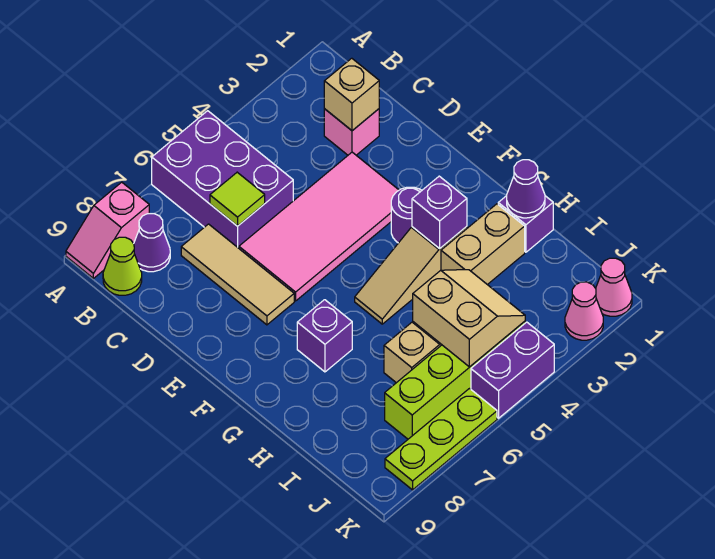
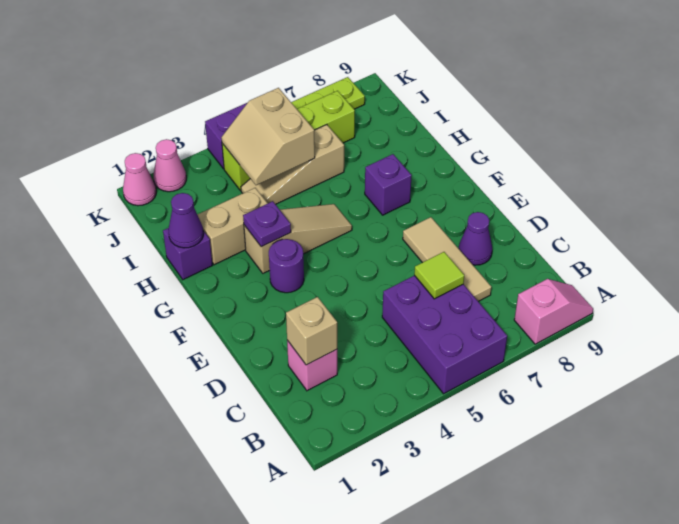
purple 1x1 cone [134,213,170,272] -> purple 1x1 cone moved to [459,212,492,265]
lime 1x1 cone [103,237,142,295] -> none
pink 2x4 tile [239,152,399,301] -> none
purple 1x1 brick [412,176,467,248] -> purple 1x1 plate [243,201,291,247]

